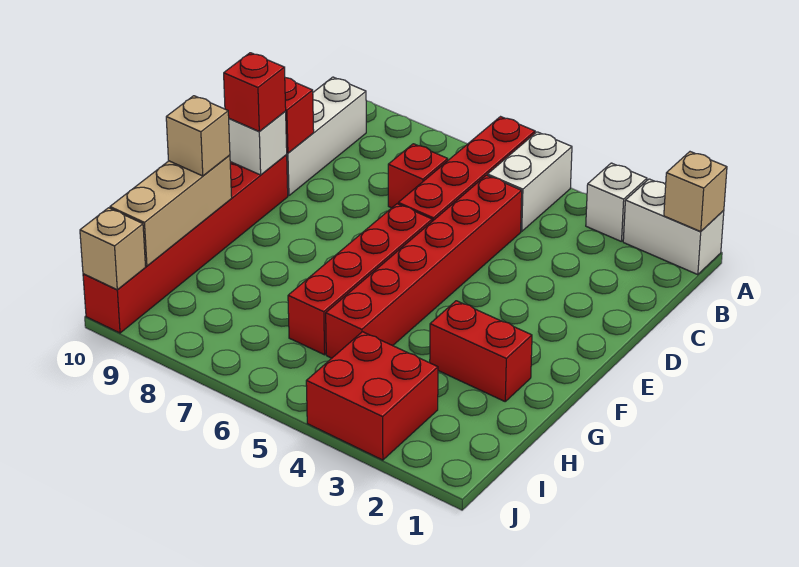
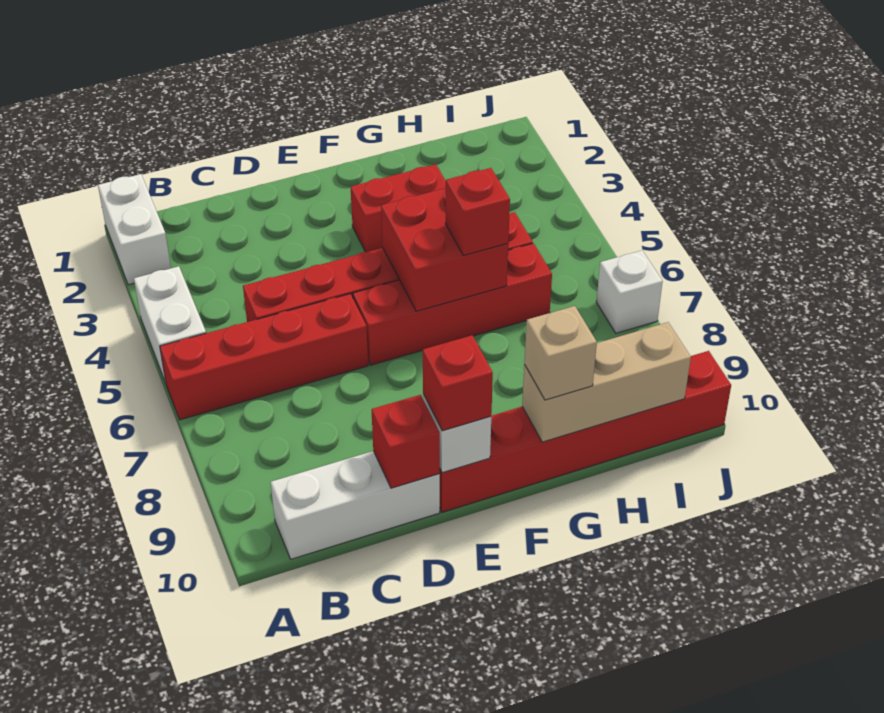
tan 1x1 brick [664,152,727,231] -> none
white 1x1 brick [586,163,647,242] -> white 1x1 brick moved to [596,250,663,333]
white 1x2 brick [488,132,572,231] -> white 1x2 brick turned to [134,266,206,383]
red 1x1 brick [388,144,448,208] -> red 1x1 brick moved to [446,168,510,255]
red 1x2 brick [430,301,532,401] -> red 1x2 brick turned to [351,164,446,252]
red 2x2 brick [306,332,438,460] -> red 2x2 brick moved to [381,188,508,311]
tan 1x1 brick [80,208,146,290] -> none

